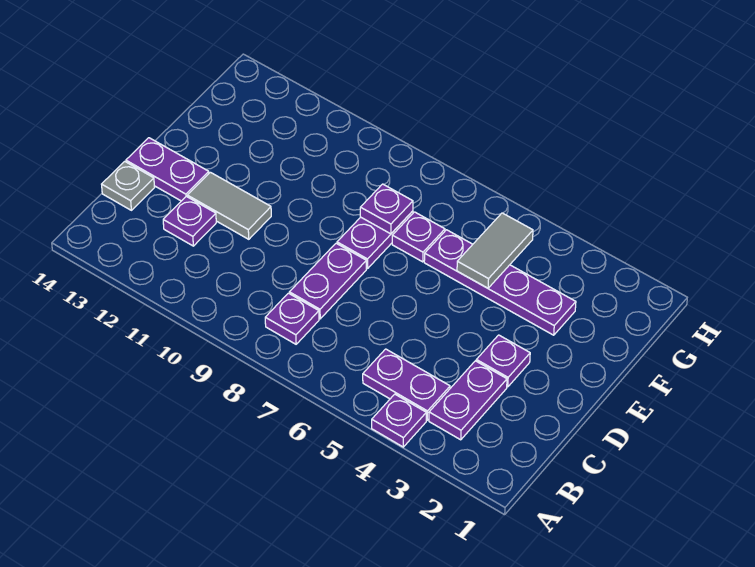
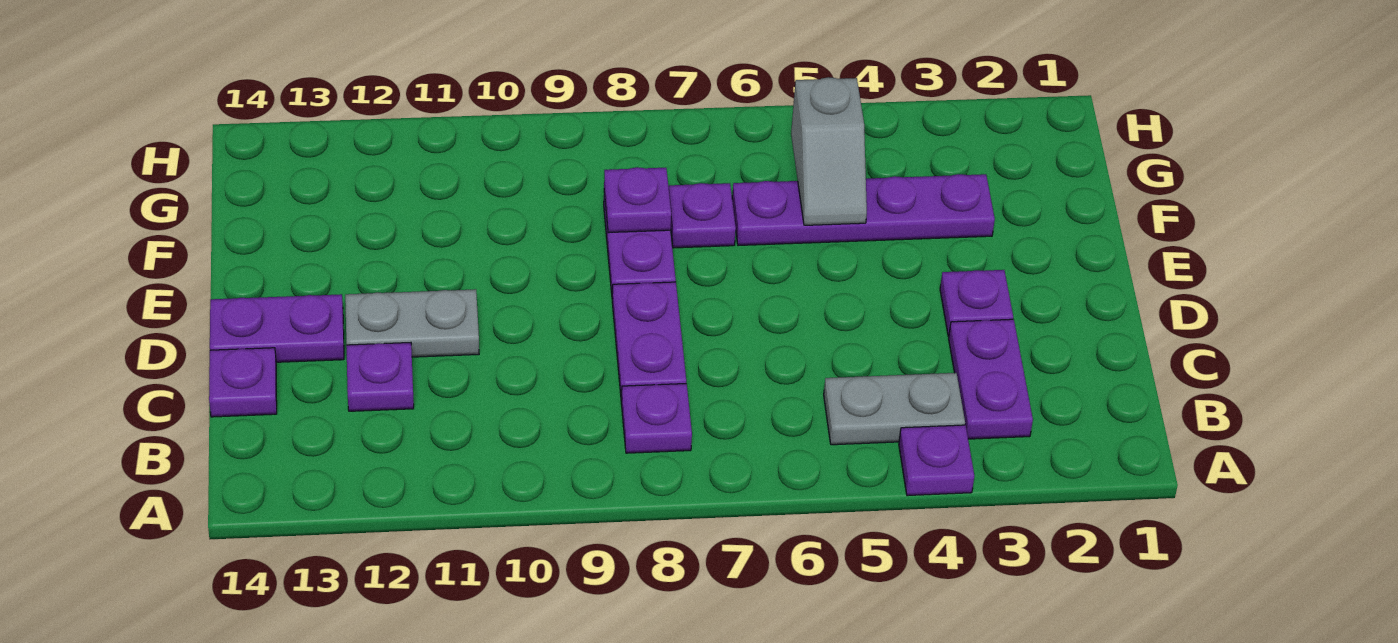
purple 1x2 plate [363,349,450,420] -> grey 1x2 plate [824,373,965,445]
grey 1x1 plate [102,161,155,210] -> purple 1x1 plate [209,348,277,417]
grey 1x2 tile [187,172,271,239] -> grey 1x2 plate [345,289,479,357]
grey 1x2 tile [457,213,533,288] -> grey 1x2 slope [791,77,867,225]

